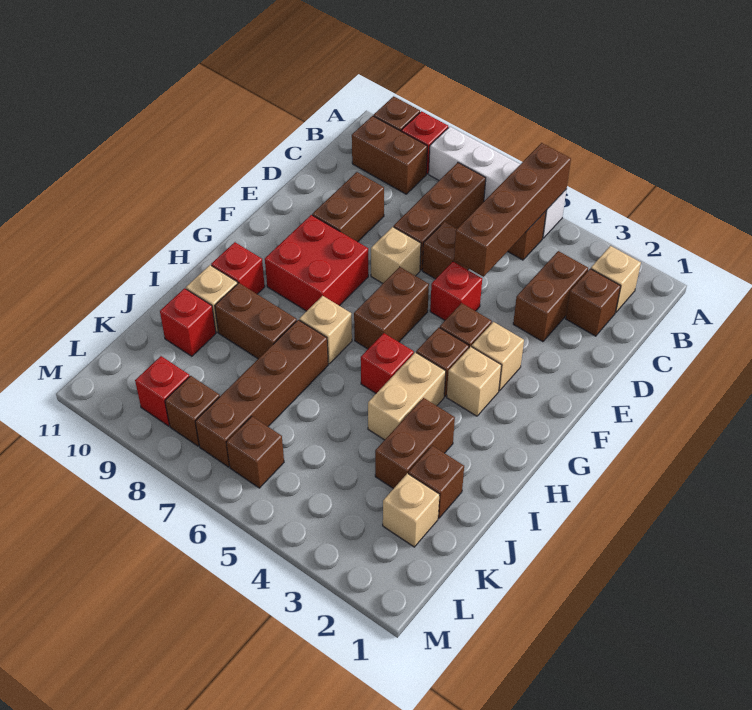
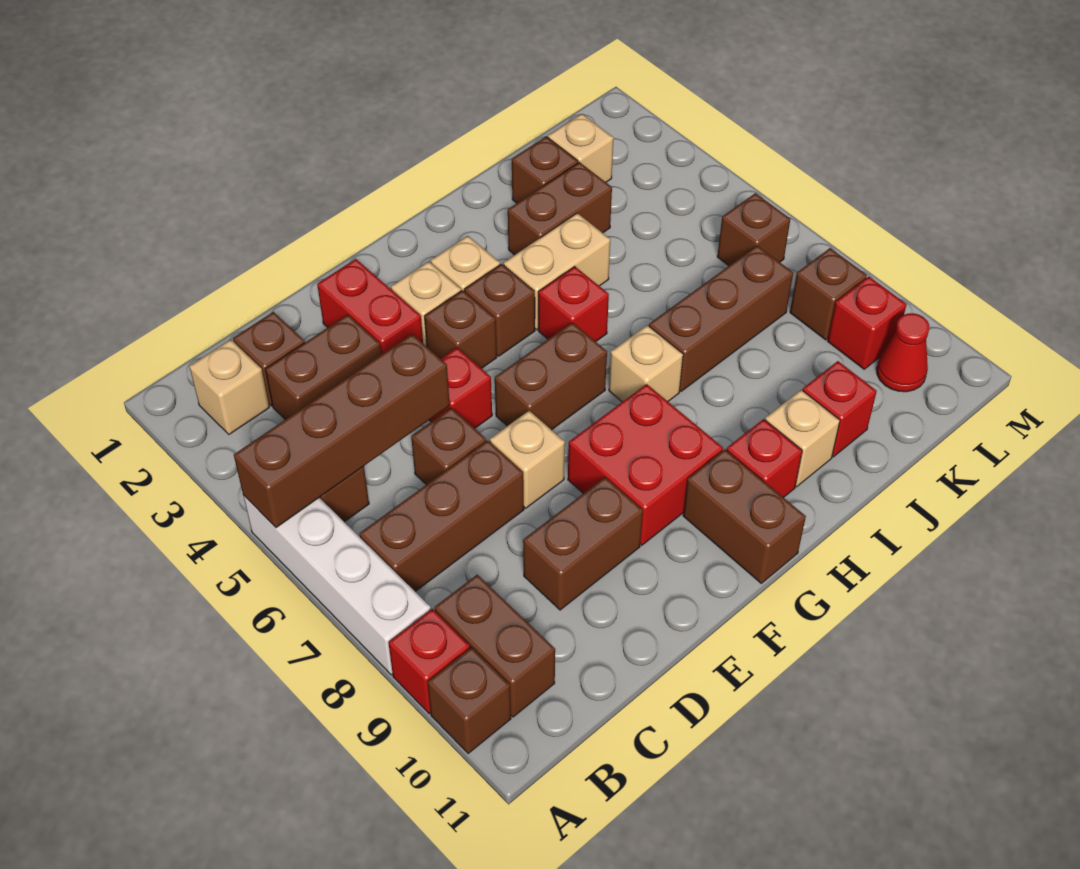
none -> red 1x2 brick [317,259,423,355]
brown 1x4 brick [195,320,328,467] -> brown 1x3 brick [649,246,793,391]
brown 1x2 brick [215,283,297,359] -> brown 1x2 brick moved to [683,449,806,583]
none -> red 1x1 cone [876,313,929,392]

